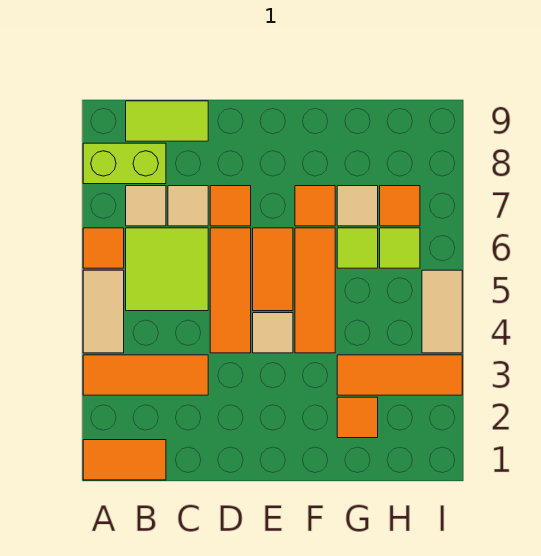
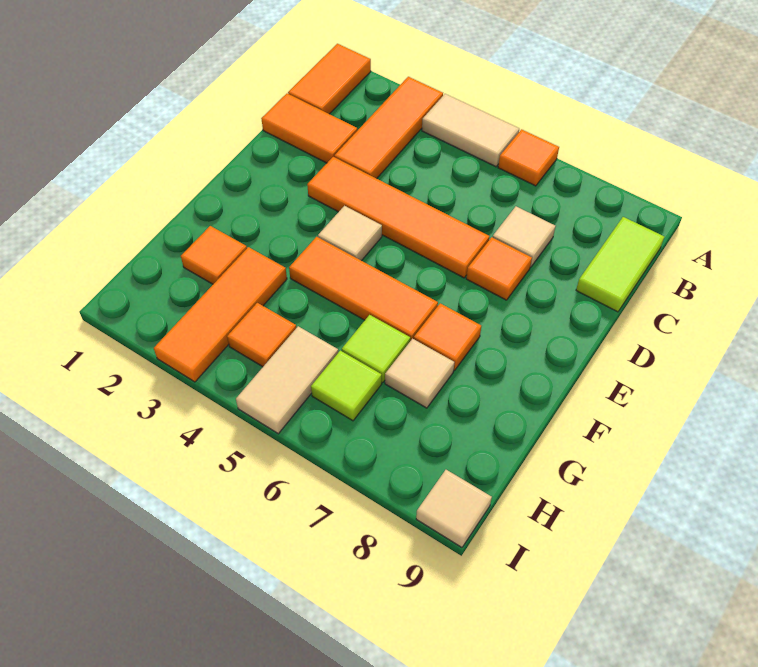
lime 1x2 brick [83,143,166,184] -> none
lime 2x2 tile [126,228,208,311] -> none
tan 1x1 tile [126,186,166,226] -> tan 1x1 tile moved to [416,470,492,547]
orange 1x3 tile [210,228,251,353] -> orange 1x4 tile [307,157,489,278]
orange 1x2 tile [253,228,293,311] -> orange 1x2 tile moved to [261,94,357,163]
orange 1x1 tile [380,186,420,226] -> orange 1x1 tile moved to [227,303,296,367]
tan 1x2 tile [422,270,462,353] -> tan 1x2 tile turned to [236,326,338,434]

